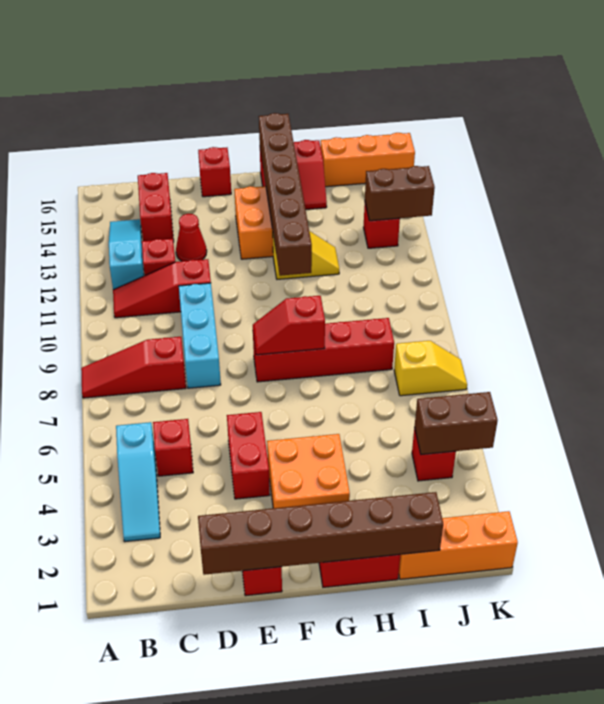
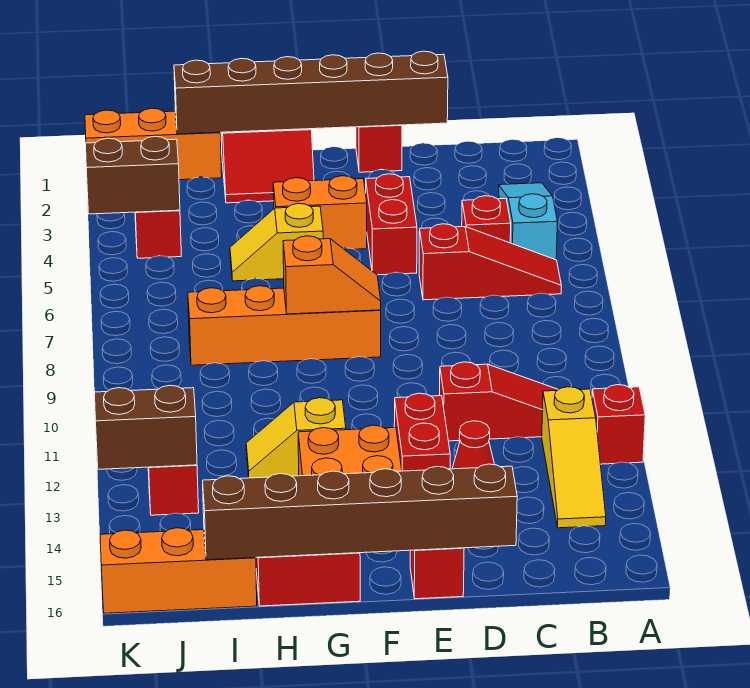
red 1x3 slope [81,337,186,398] -> red 1x3 slope moved to [419,224,561,300]
cyan 1x3 slope [109,219,144,290] -> yellow 1x3 slope [542,387,606,528]
red 1x1 brick [142,239,175,275] -> red 1x1 brick moved to [592,385,645,464]
red 1x2 brick [138,173,174,242] -> red 1x2 brick moved to [394,393,450,471]
cyan 1x3 brick [179,283,221,388] -> none
orange 2x2 brick [267,434,350,508] -> orange 1x2 brick [273,176,367,249]
red 1x4 brick [253,318,394,382] -> orange 1x4 brick [188,286,381,365]
red 1x2 slope [253,296,325,355] -> orange 1x2 slope [283,236,381,314]
brown 1x6 brick [259,113,312,276] -> brown 1x6 brick turned to [203,464,517,560]
yellow 1x2 slope [394,341,467,396] -> yellow 1x2 slope moved to [230,204,323,281]

